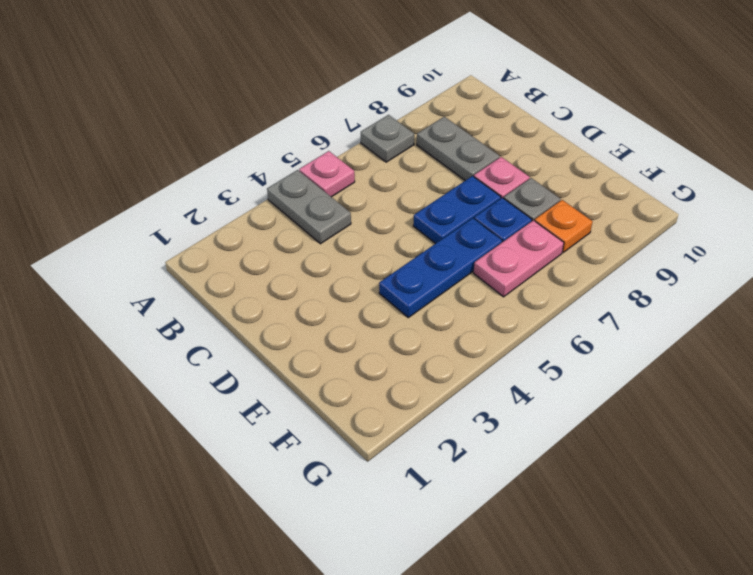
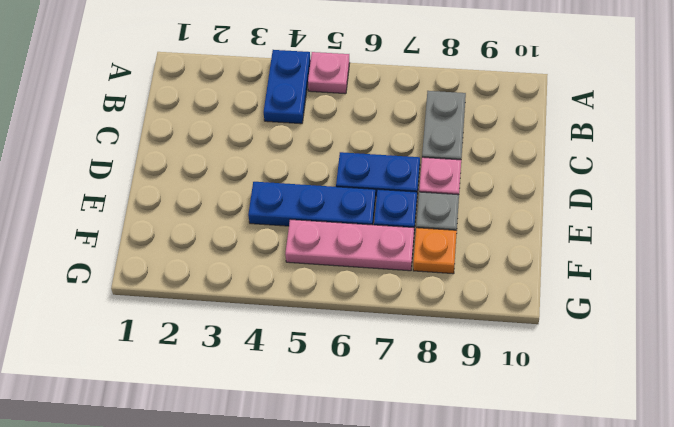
grey 1x2 plate [267,170,351,244] -> blue 1x2 plate [264,50,311,124]
grey 1x1 plate [361,115,414,162] -> none
pink 1x2 plate [474,220,564,297] -> pink 1x3 plate [285,219,414,271]

